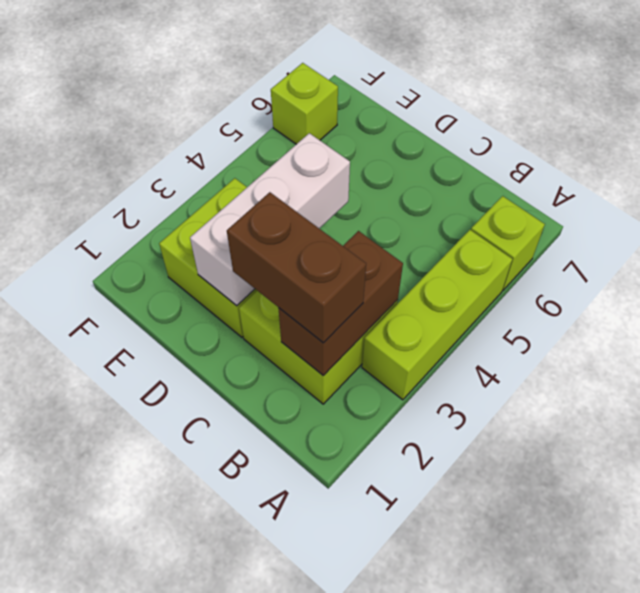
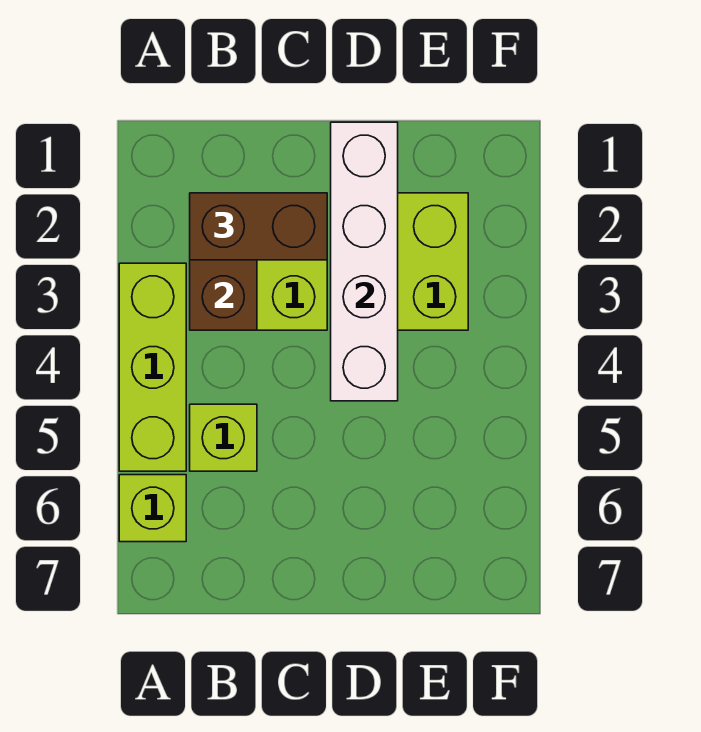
white 1x3 brick [190,133,350,306] -> white 1x4 brick [331,122,398,401]
lime 1x1 brick [271,63,338,144] -> lime 1x1 brick moved to [190,404,257,471]

